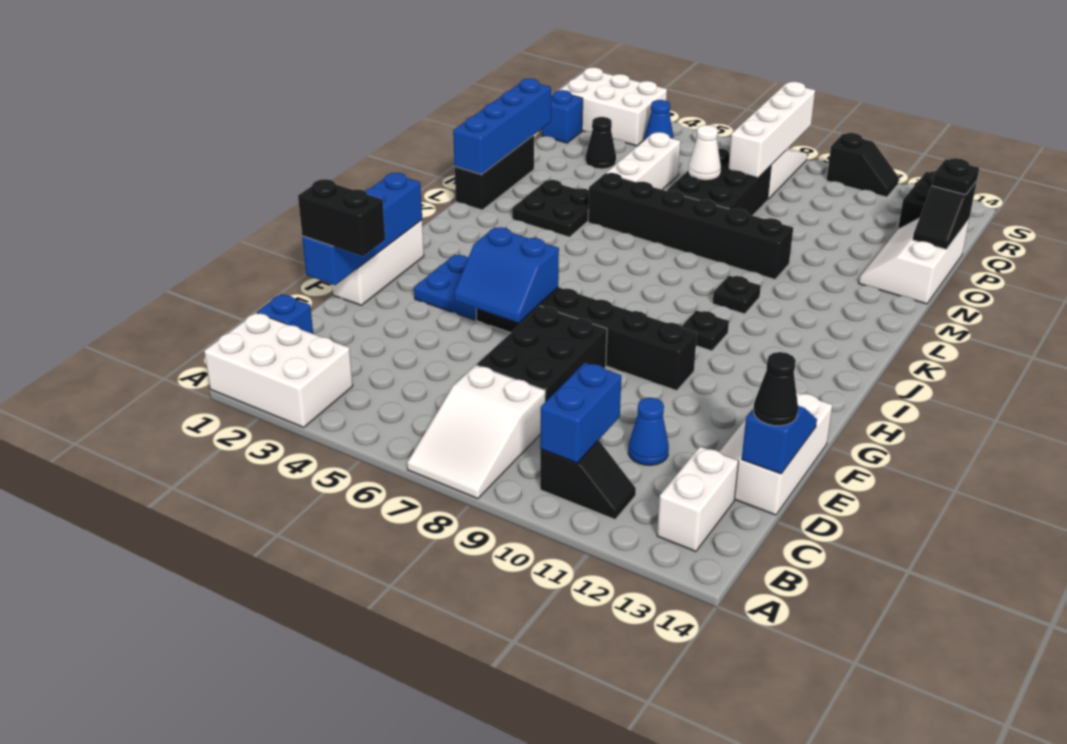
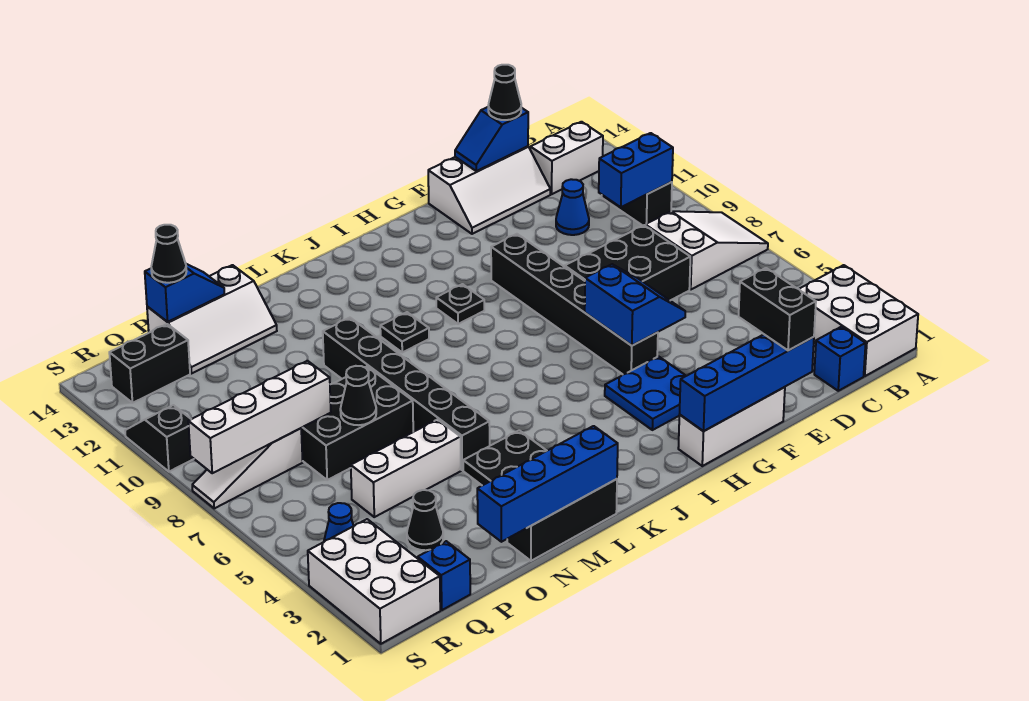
white 1x1 cone [688,125,721,181] -> black 1x1 cone [340,366,376,425]
black 1x2 slope [913,181,977,249] -> blue 1x2 slope [145,264,224,322]
black 1x1 plate [932,158,979,195] -> black 1x1 cone [151,225,186,283]

